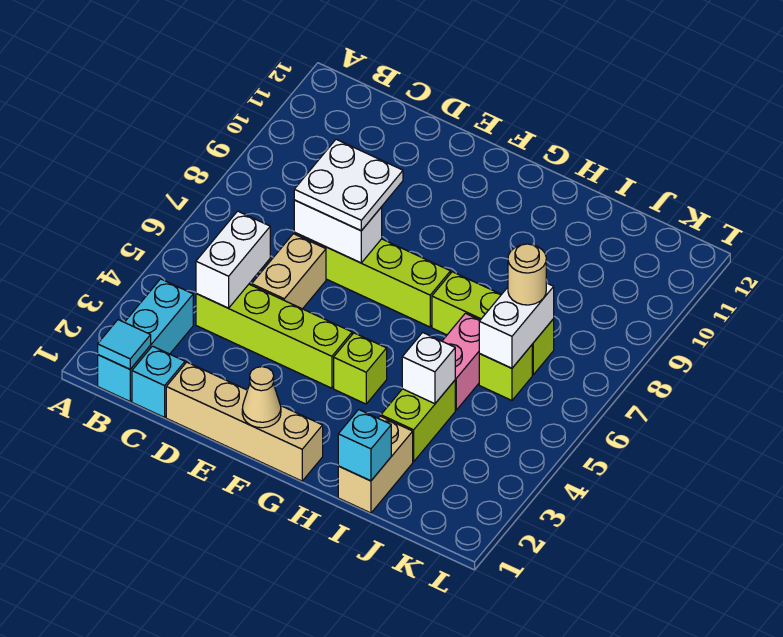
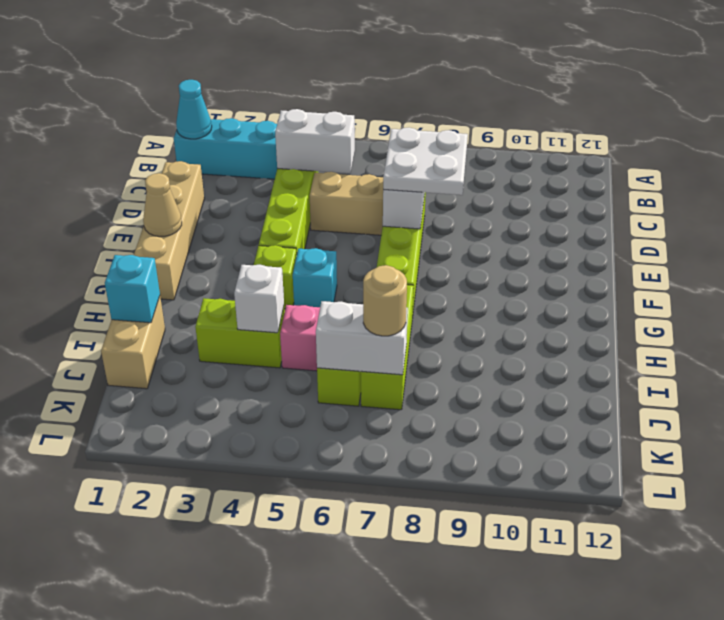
cyan 1x1 tile [98,320,151,369] -> cyan 1x1 cone [176,80,212,139]
cyan 1x1 brick [132,346,185,417] -> cyan 1x1 brick moved to [293,248,337,307]
tan 1x2 brick [338,416,413,513] -> tan 1x2 brick turned to [101,296,165,389]

